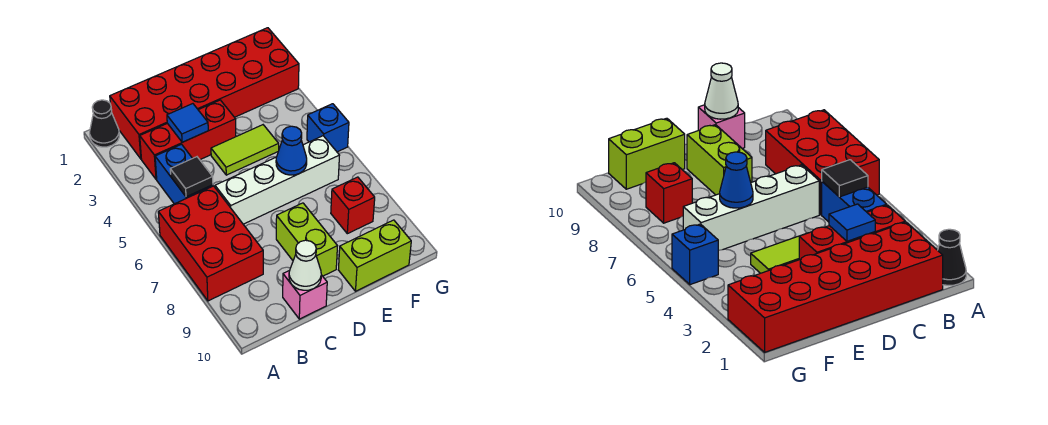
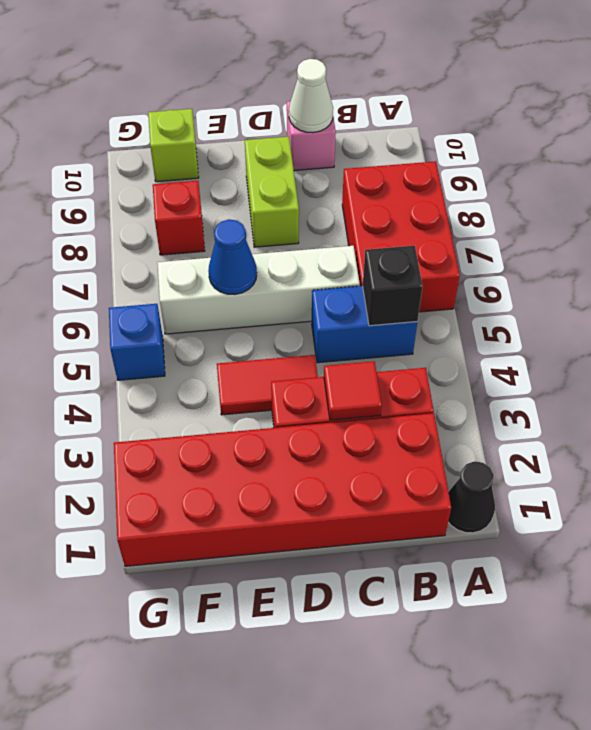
blue 1x2 brick [155,144,213,204] -> blue 1x2 brick turned to [312,286,417,363]
black 1x1 tile [170,157,213,197] -> black 1x1 brick [363,246,423,326]
blue 1x1 tile [167,104,208,142] -> red 1x1 tile [324,361,382,420]
lime 1x2 tile [211,125,279,175] -> red 1x2 tile [217,355,318,415]
lime 1x2 brick [338,220,411,291] -> lime 1x1 brick [148,109,199,182]

